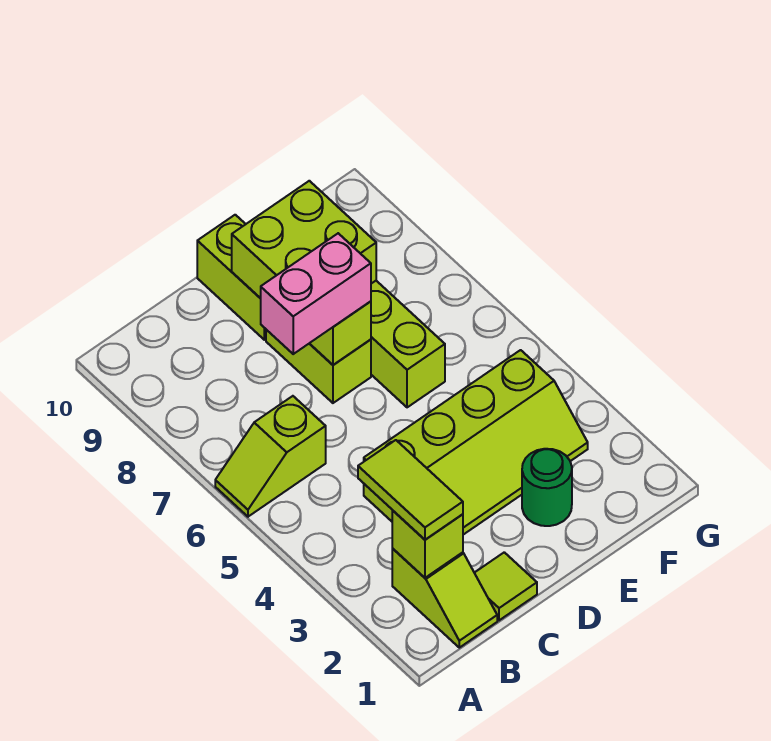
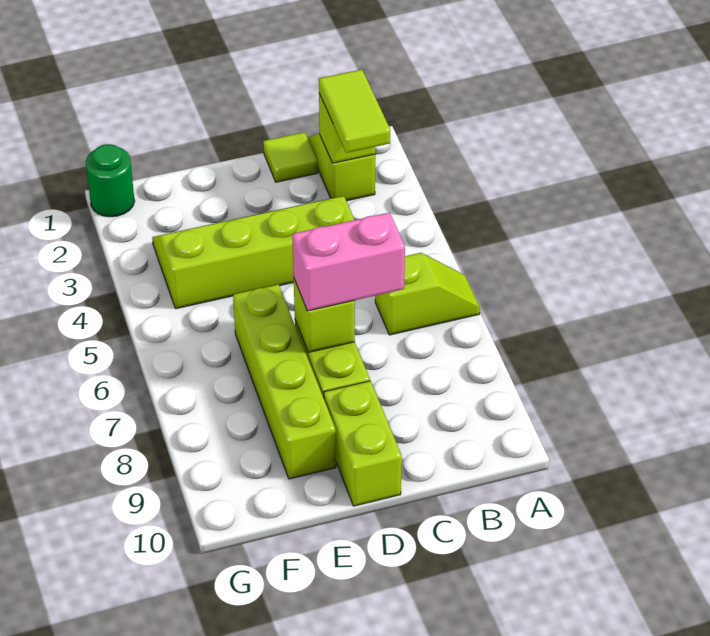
lime 2x2 brick [232,181,376,298] -> none
green 1x1 round brick [522,449,572,526] -> green 1x1 round brick moved to [86,144,135,217]

